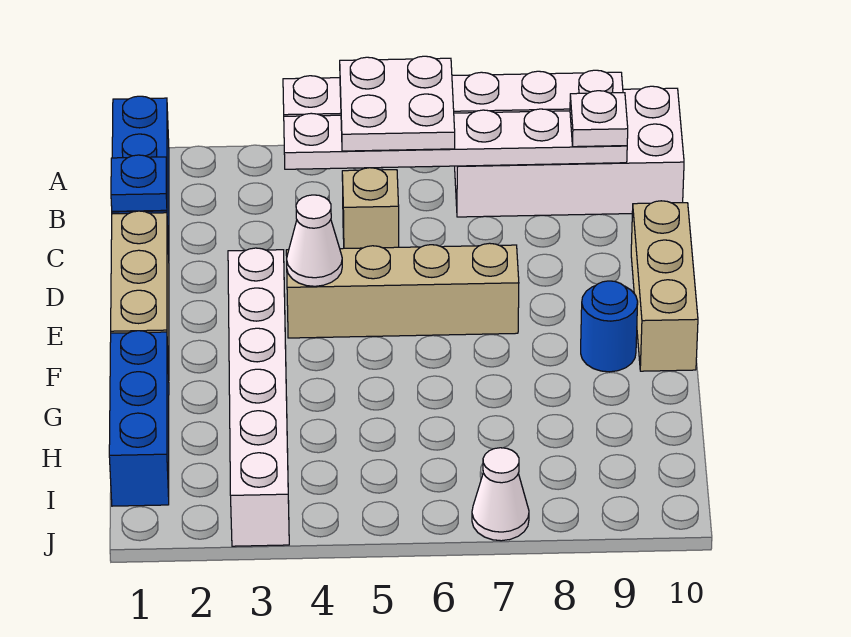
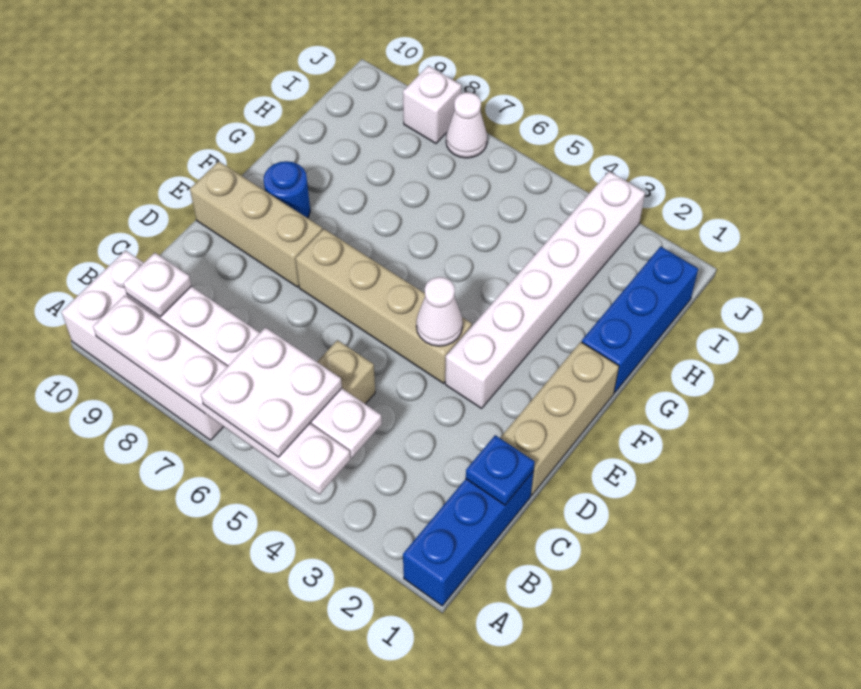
tan 1x3 brick [631,201,698,371] -> tan 1x3 brick turned to [190,161,322,287]
none -> white 1x1 brick [403,66,462,143]

